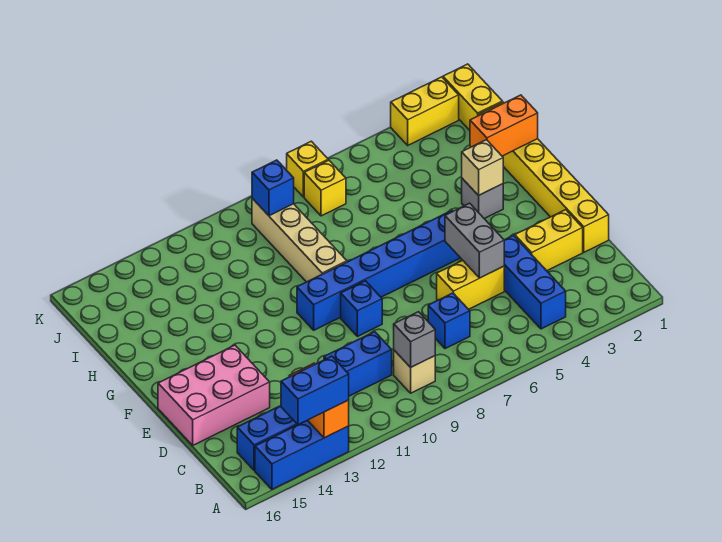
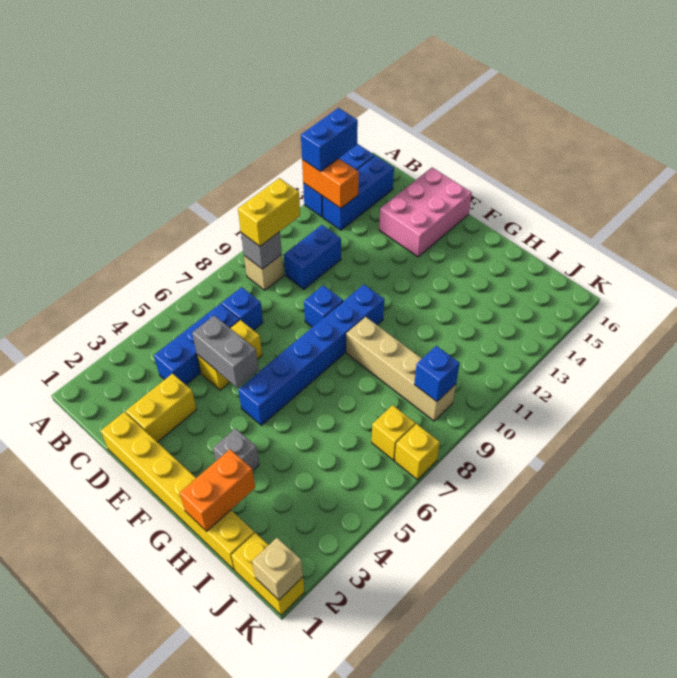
blue 1x3 brick [504,235,566,329] -> blue 1x3 brick turned to [154,304,239,385]
tan 1x1 brick [462,140,503,196] -> tan 1x1 brick moved to [252,538,303,600]
yellow 1x2 brick [391,77,459,145] -> yellow 1x2 brick moved to [238,178,300,246]

